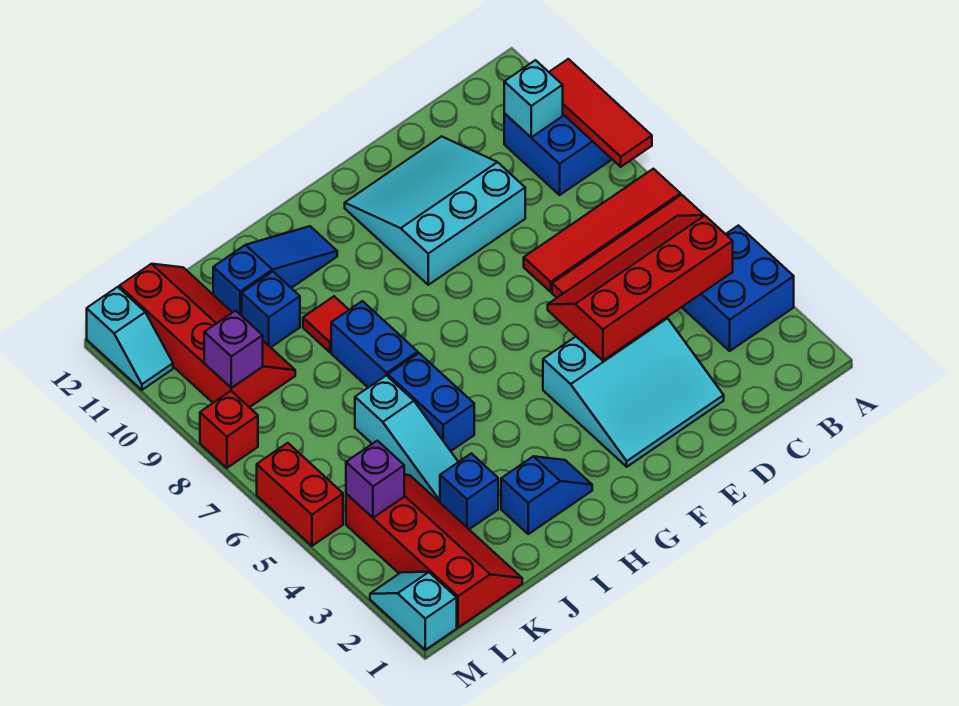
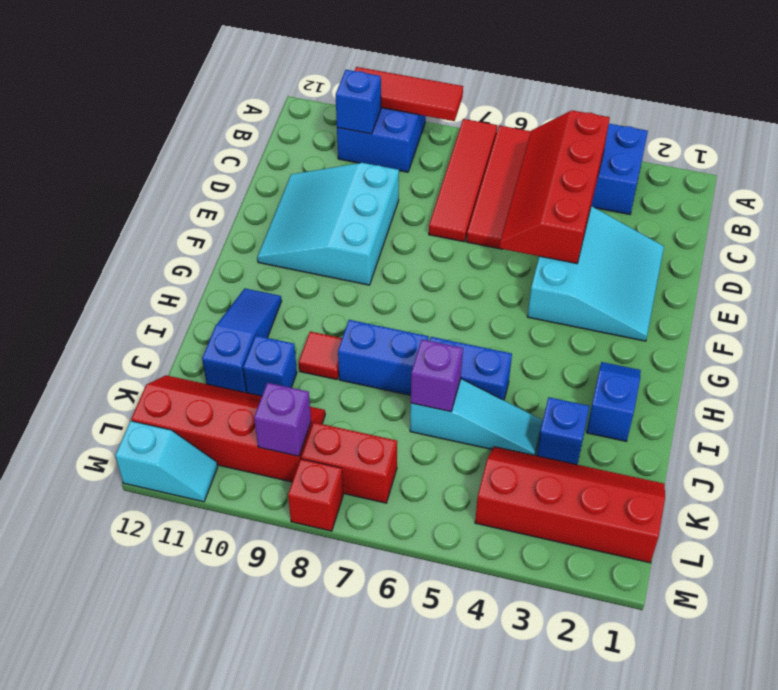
cyan 1x1 brick [504,60,563,137] -> blue 1x1 brick [336,70,381,134]
purple 1x1 brick [346,441,404,518] -> purple 1x1 brick moved to [411,340,463,412]
cyan 1x2 slope [370,572,457,650] -> none
red 1x2 brick [257,443,343,546] -> red 1x2 brick moved to [301,422,397,503]

